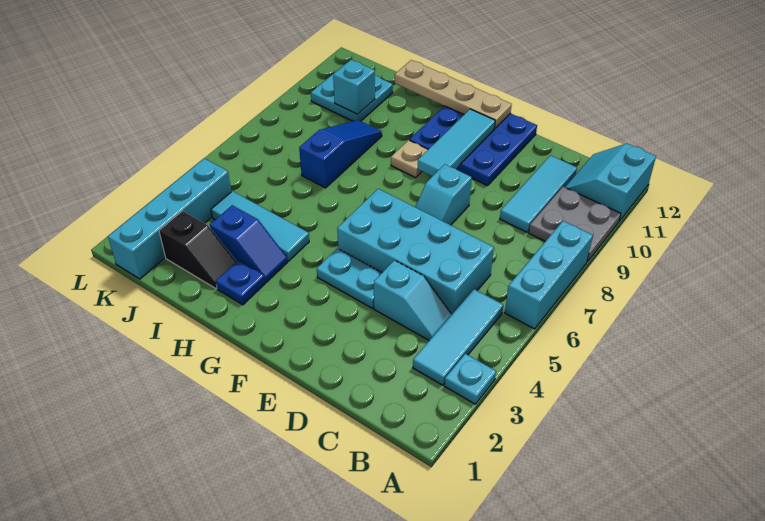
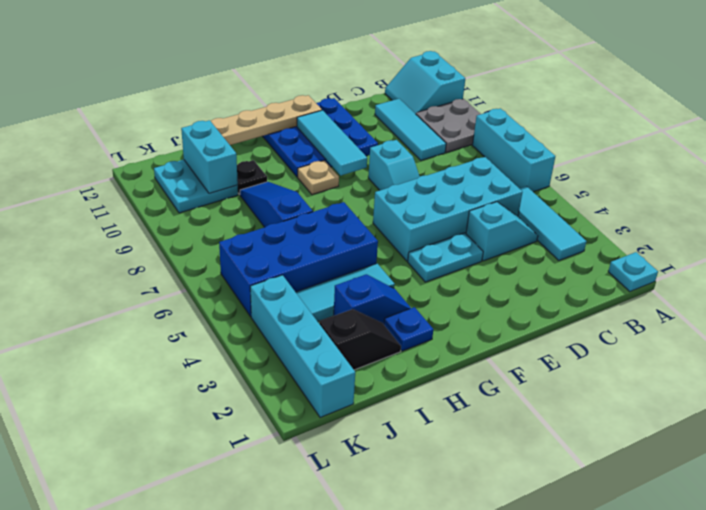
cyan 1x1 plate [445,354,496,404] -> cyan 1x1 plate moved to [608,252,658,292]
none -> blue 2x4 brick [219,202,378,316]
none -> black 1x1 plate [237,160,267,195]
cyan 1x1 brick [333,60,375,114] -> cyan 1x2 brick [181,120,238,193]

